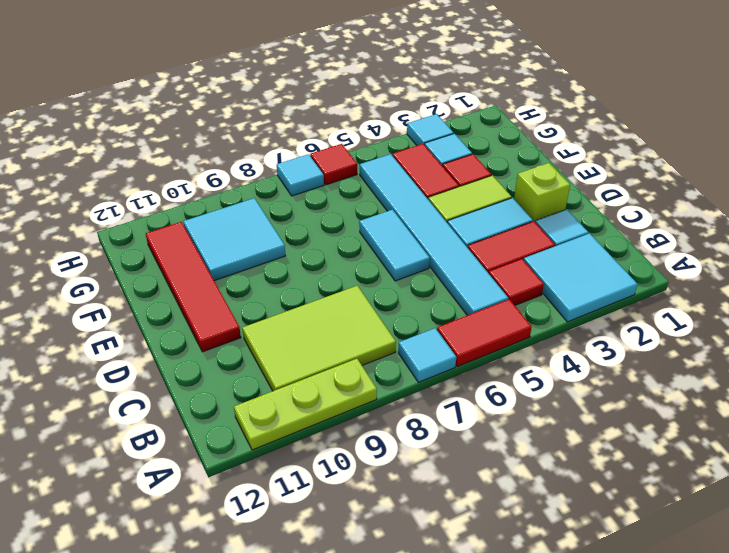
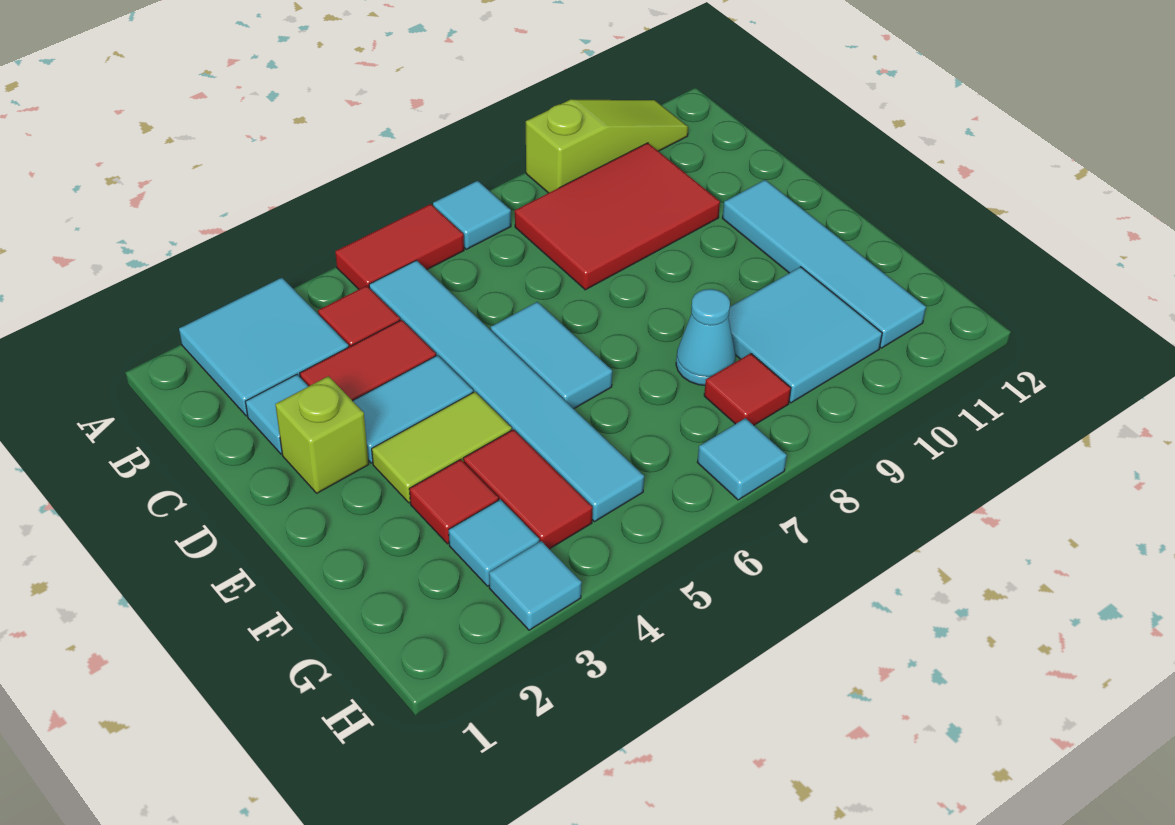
lime 1x3 plate [234,359,377,450] -> lime 1x3 slope [526,100,688,193]
lime 2x3 tile [242,286,396,391] -> red 2x3 tile [515,143,720,290]
red 1x4 tile [146,222,241,352] -> cyan 1x4 tile [722,180,926,348]
none -> cyan 1x1 cone [676,289,736,385]
red 1x1 tile [310,144,357,185] -> red 1x1 tile moved to [704,353,791,425]

